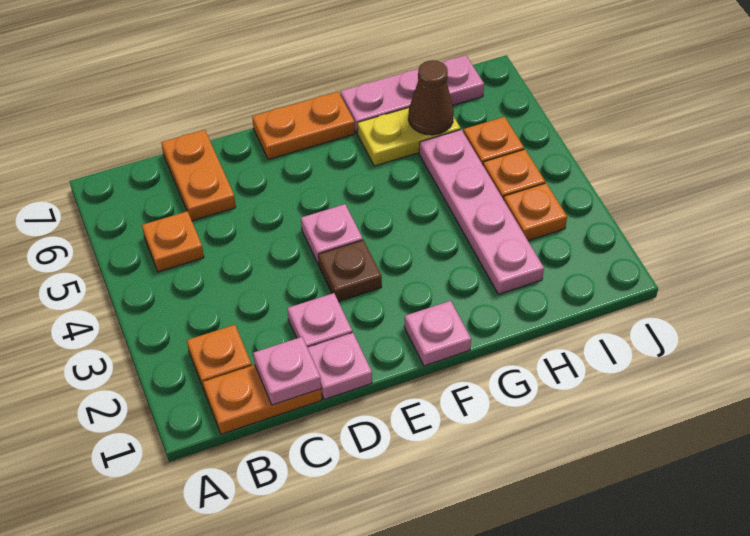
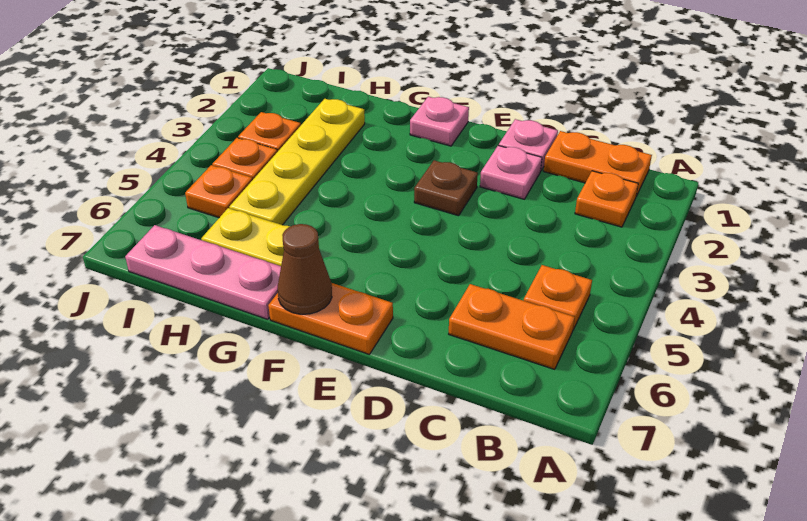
pink 1x1 plate [253,337,321,405] -> none
orange 1x2 plate [161,130,236,221] -> orange 1x2 plate turned to [449,284,575,369]
pink 1x1 plate [301,204,363,264] -> none
pink 1x4 plate [419,130,544,294] -> yellow 1x4 plate [229,99,365,225]
brown 1x1 cone [408,60,454,135] -> brown 1x1 cone moved to [278,224,332,314]

